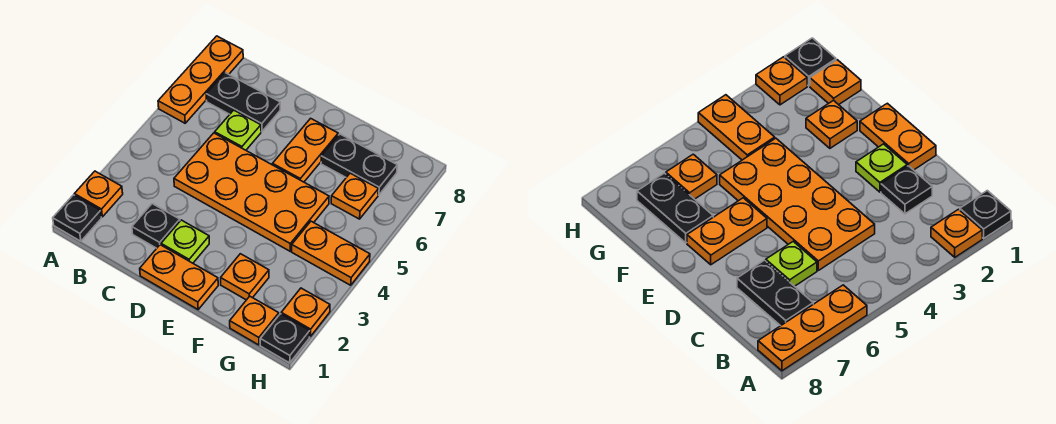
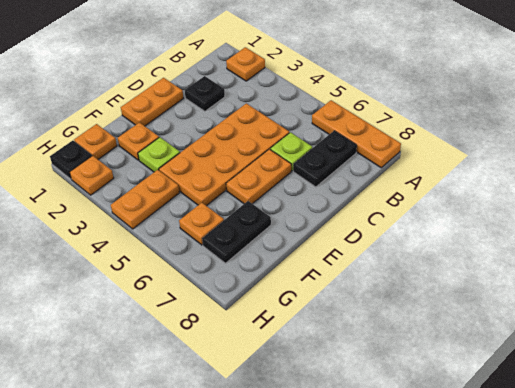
black 1x1 plate [53,195,101,241] -> none
lime 1x1 plate [161,220,209,263] -> lime 1x1 plate moved to [138,137,180,172]
orange 1x2 plate [272,118,338,182] -> orange 1x2 plate turned to [226,149,291,204]

